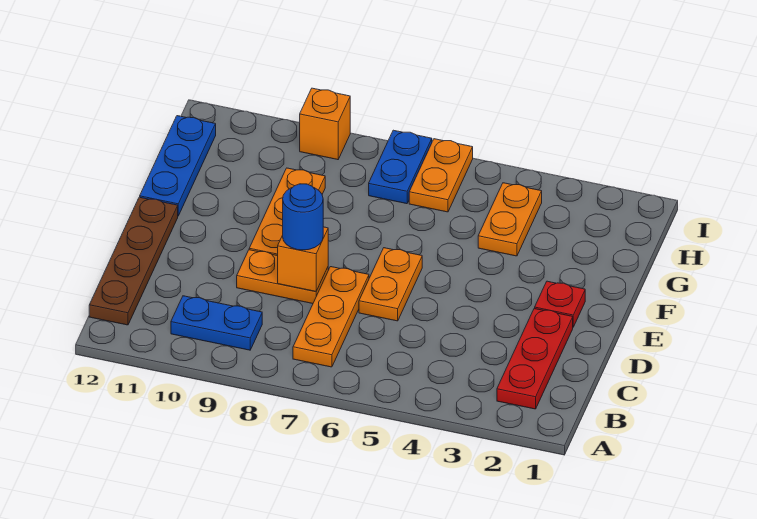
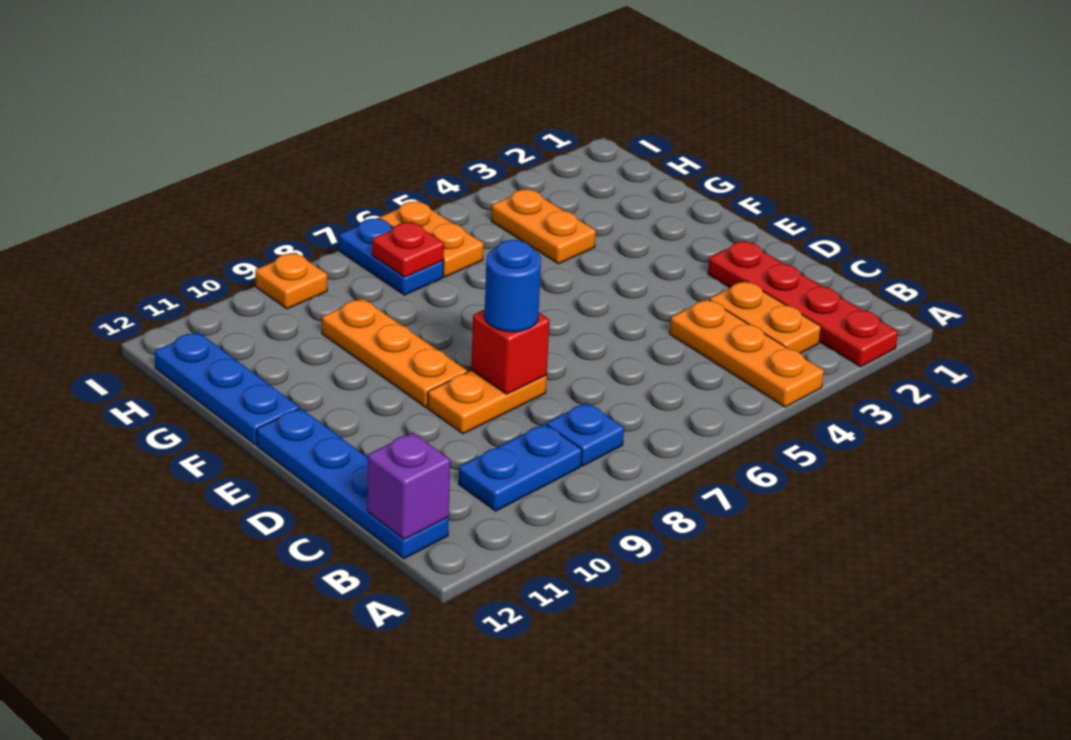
red 1x3 plate [497,308,573,409] -> red 1x4 plate [708,241,898,367]
orange 1x3 plate [293,267,369,367] -> orange 1x3 plate moved to [670,299,824,407]
none -> blue 1x1 plate [547,403,624,466]
brown 1x4 plate [89,197,178,325] -> blue 1x4 plate [257,408,449,559]
none -> purple 1x1 brick [367,432,450,540]
orange 1x2 plate [359,248,422,321] -> orange 1x2 plate moved to [709,281,821,353]
orange 1x1 brick [278,227,328,292] -> red 1x1 brick [471,309,550,394]
red 1x1 plate [535,281,585,327] -> red 1x1 plate moved to [372,222,444,277]
orange 1x1 brick [300,88,350,160] -> orange 1x1 plate [255,253,327,309]

